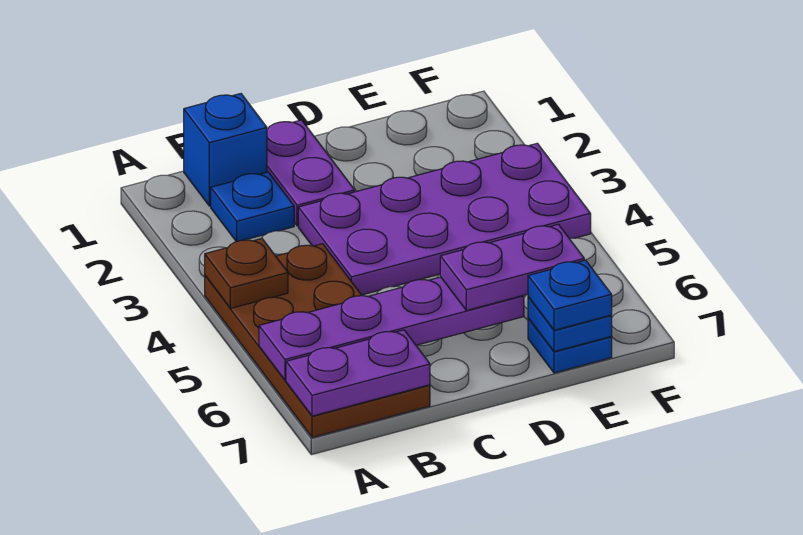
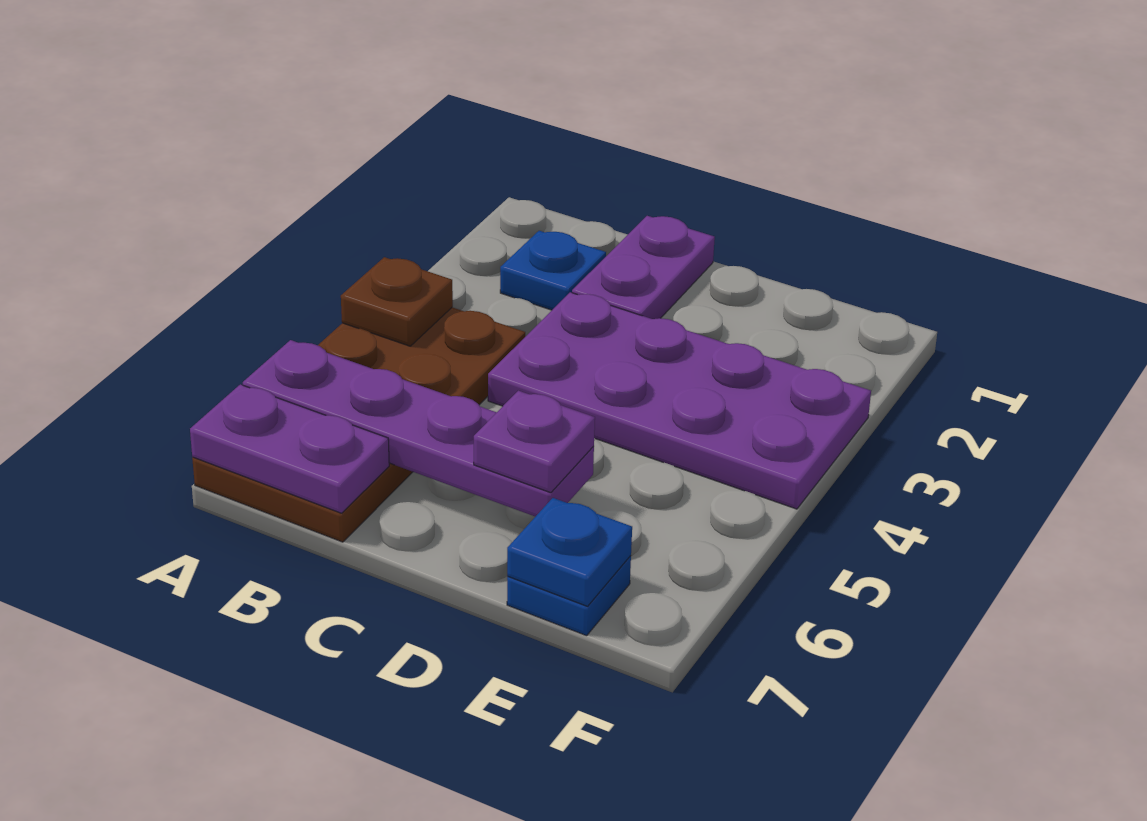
blue 1x1 brick [184,94,267,206] -> none
purple 1x2 plate [440,224,584,310] -> purple 1x1 plate [474,391,595,493]
blue 1x1 plate [528,260,612,330] -> none

